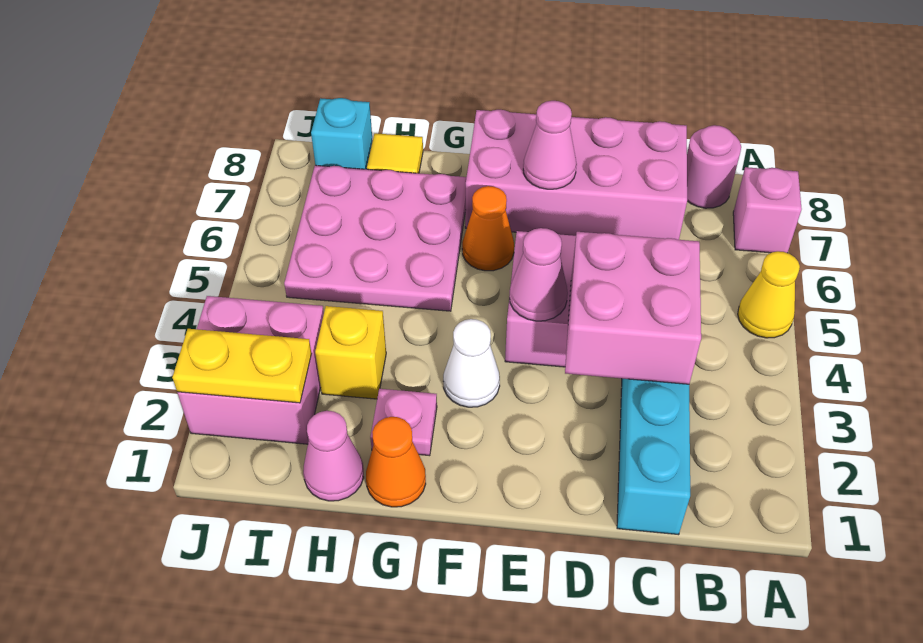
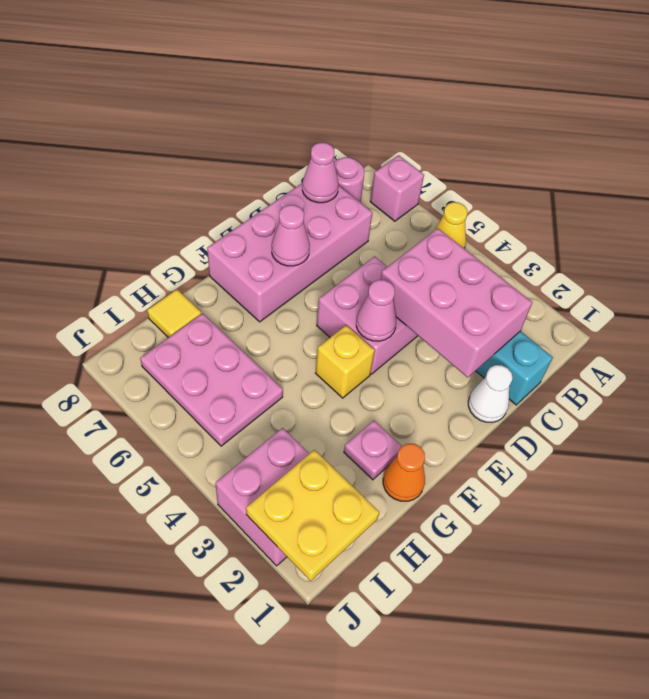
pink 2x2 brick [565,232,701,384] -> pink 2x3 brick [380,228,532,378]
white 1x1 cone [443,319,500,407] -> white 1x1 cone moved to [468,365,512,422]
orange 1x1 cone [462,186,514,271] -> none
pink 3x3 plate [284,165,466,311] -> pink 2x3 plate [140,313,283,446]
pink 1x1 cone [303,411,364,501] -> pink 1x1 cone moved to [302,143,338,203]
yellow 1x1 brick [315,306,386,399] -> yellow 1x1 brick moved to [316,325,375,398]
yellow 1x2 plate [172,329,312,403] -> yellow 2x2 plate [246,450,379,581]
cyan 1x1 brick [311,98,373,169] -> none

